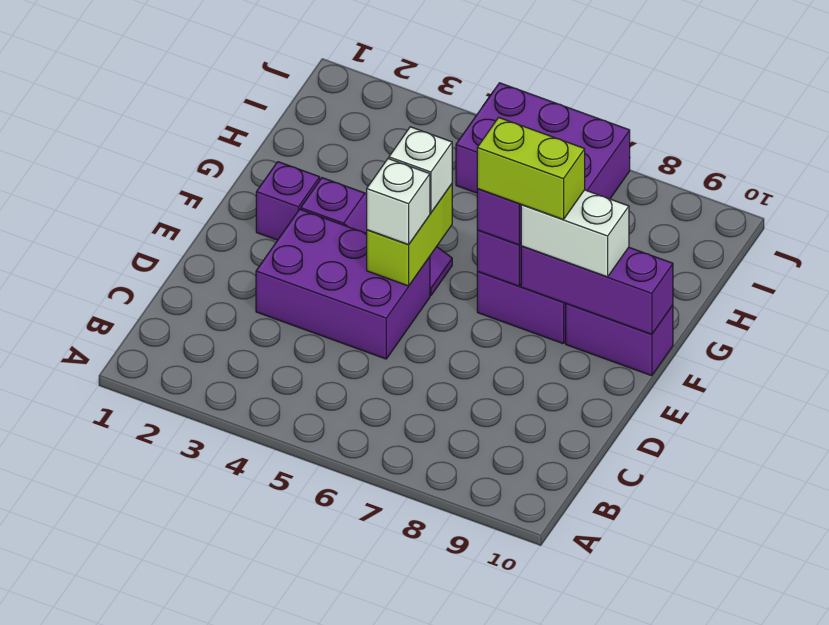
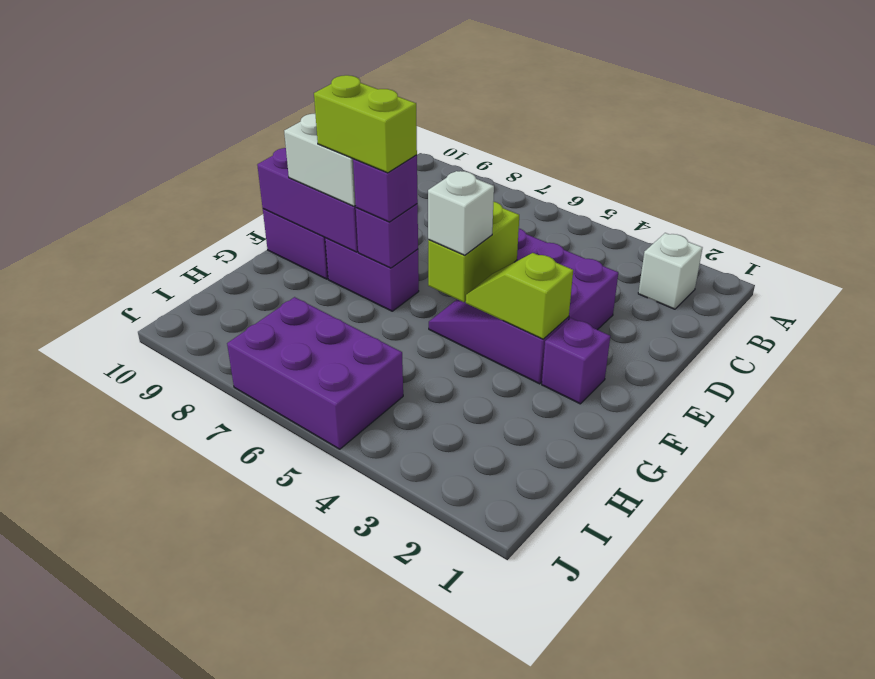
white 1x1 brick [367,159,430,245] -> white 1x1 brick moved to [638,233,702,309]
none -> lime 1x2 slope [466,253,573,339]

